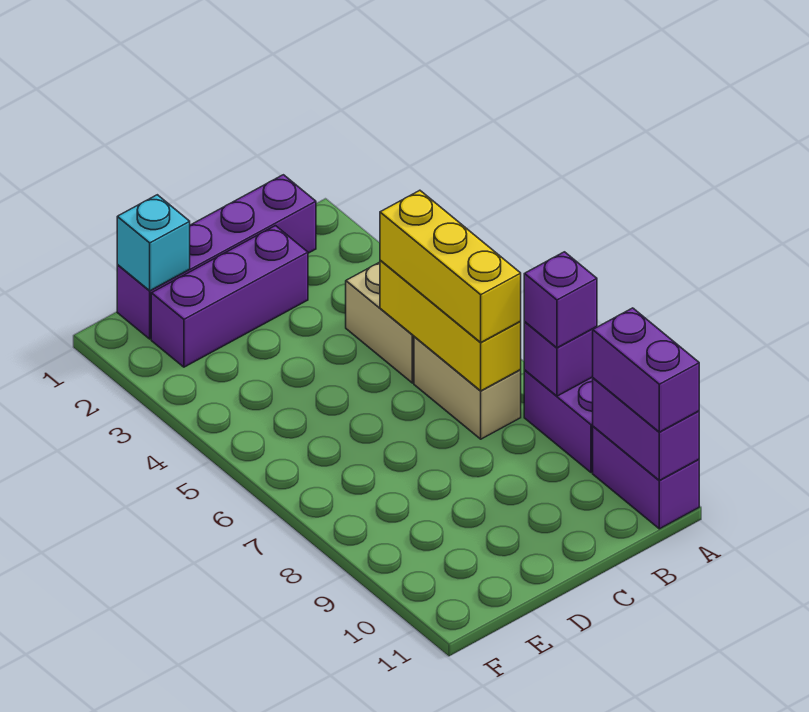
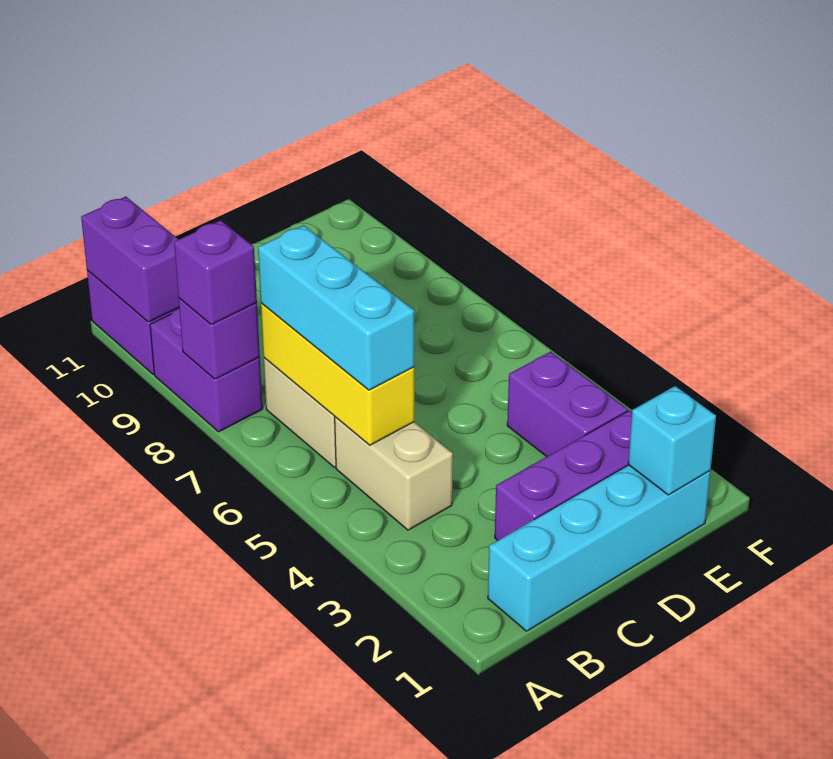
purple 1x2 brick [593,308,699,432] -> purple 1x2 brick moved to [507,352,627,457]
purple 1x4 brick [117,175,316,339] -> cyan 1x4 brick [488,465,710,631]
yellow 1x3 brick [380,190,521,343] -> cyan 1x3 brick [258,225,414,390]

